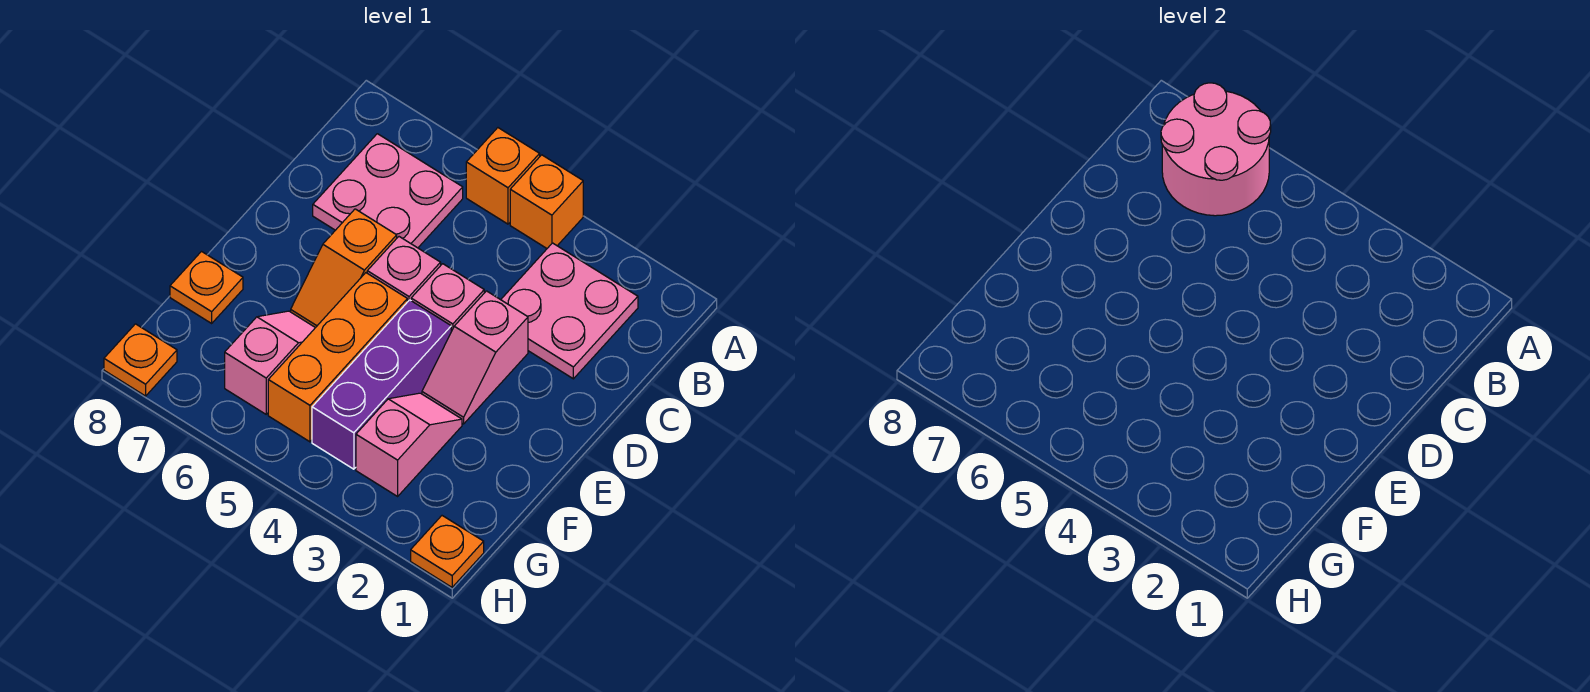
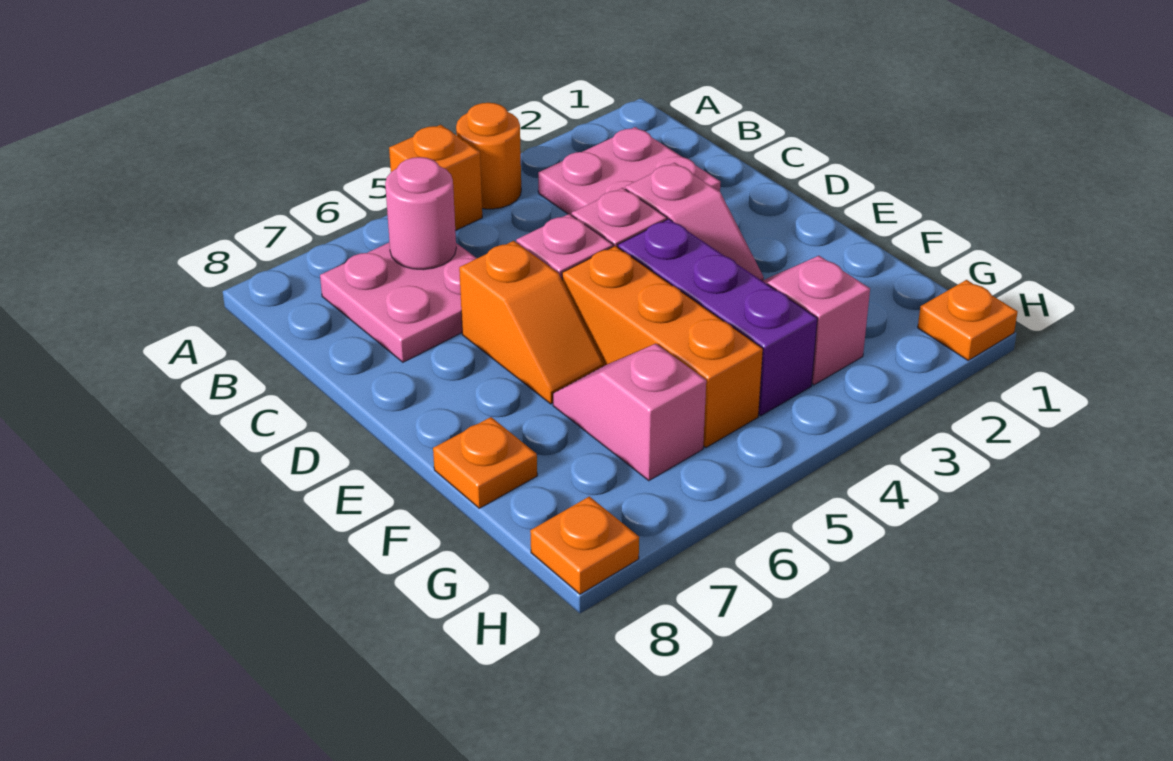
orange 1x1 brick [510,155,583,248] -> orange 1x1 round brick [456,103,521,209]
pink 2x2 round brick [1161,83,1271,216] -> pink 1x1 round brick [385,157,456,270]

